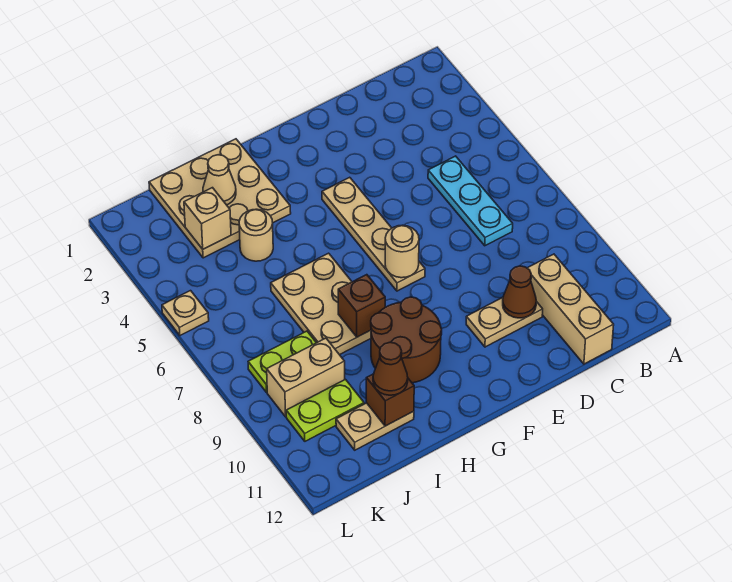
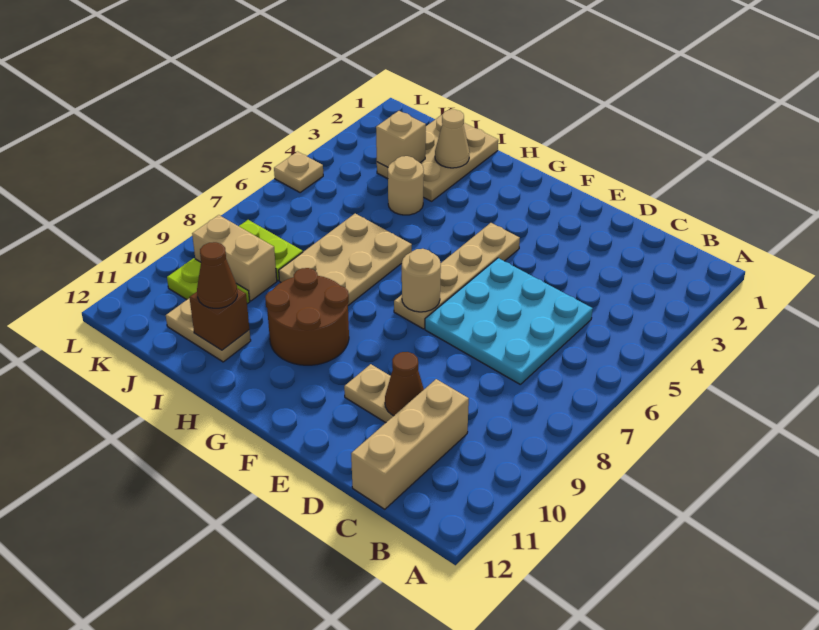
cyan 1x3 plate [428,156,513,246] -> cyan 3x3 plate [425,258,593,384]
tan 3x3 plate [149,139,291,258] -> tan 2x3 plate [377,115,498,201]
brown 1x1 brick [338,275,385,337] -> none

